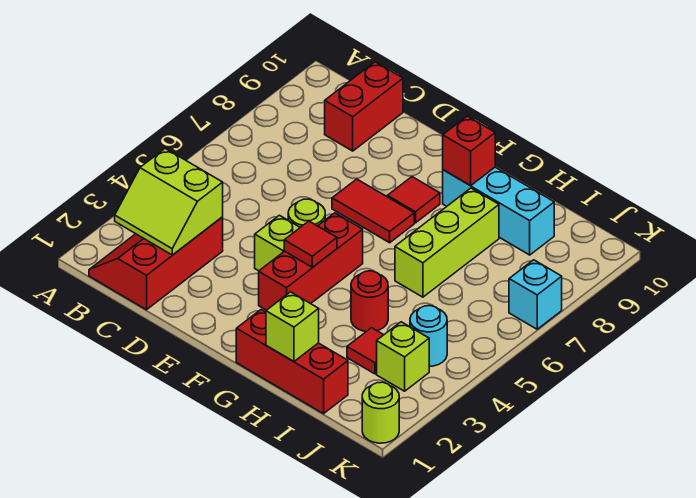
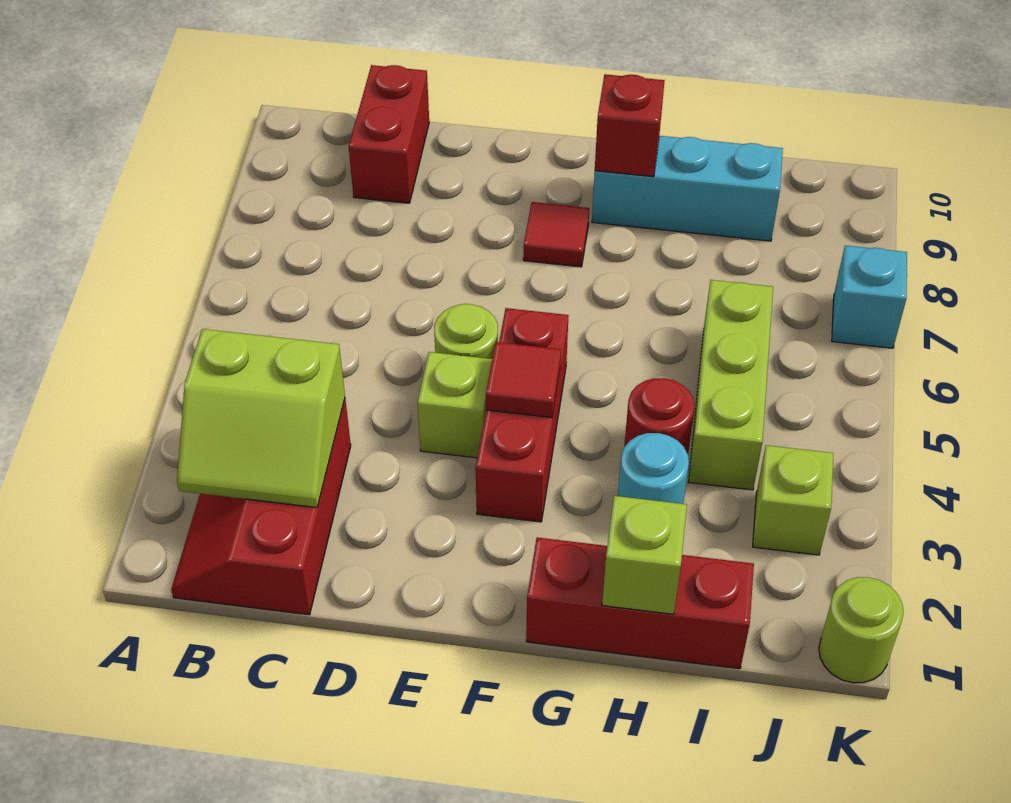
red 1x2 tile [332,179,414,243] -> none
lime 1x3 brick [395,188,499,297] -> lime 1x3 brick moved to [689,280,773,490]
red 1x1 tile [347,328,383,374] -> none
cyan 1x1 round brick [410,306,447,366] -> cyan 1x1 round brick moved to [618,433,689,504]

